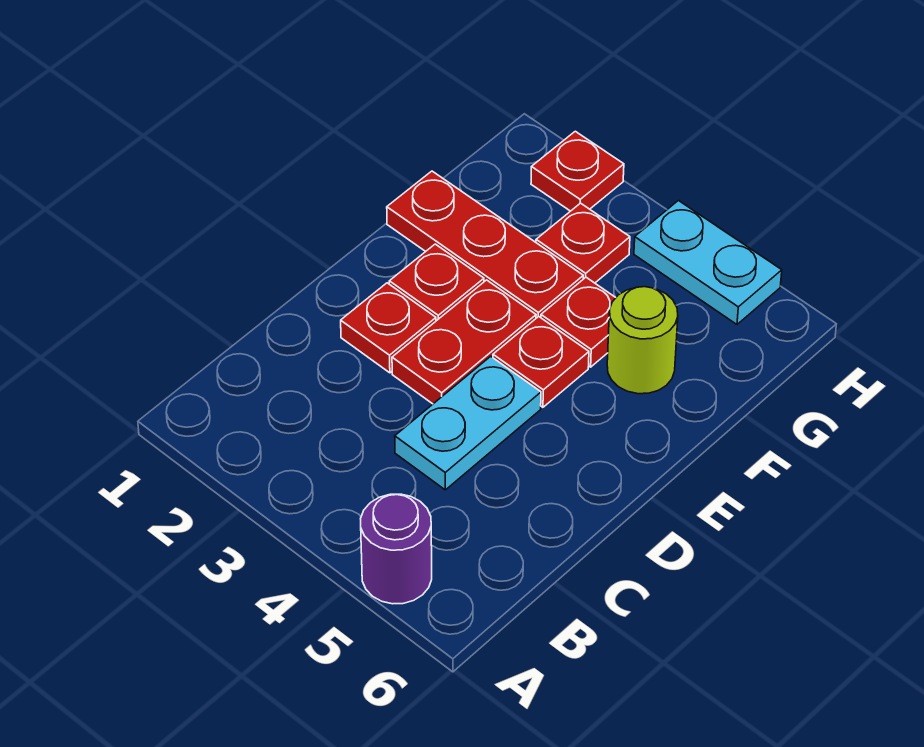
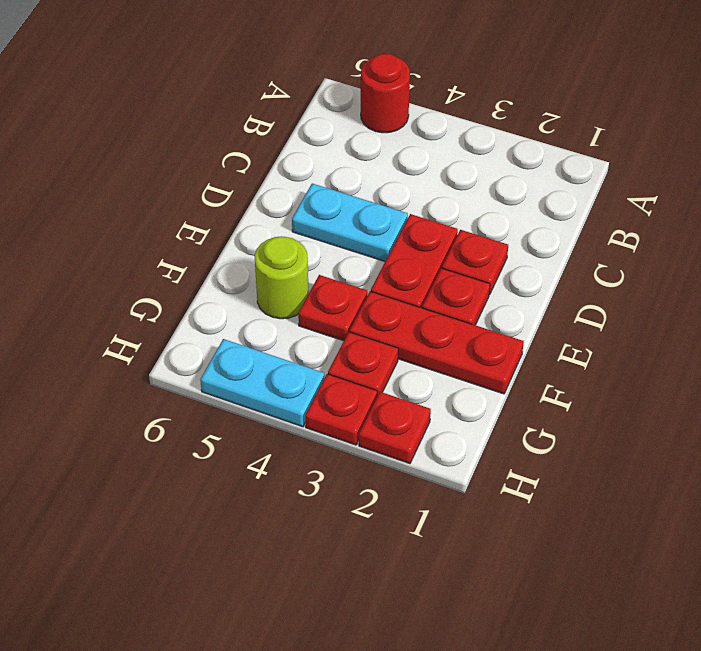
purple 1x1 round brick [361,494,432,604] -> red 1x1 round brick [361,54,410,133]
cyan 1x2 plate [395,356,541,490] -> cyan 1x2 plate turned to [292,184,408,261]
red 1x1 plate [493,316,589,407] -> red 1x1 plate moved to [305,374,377,445]

